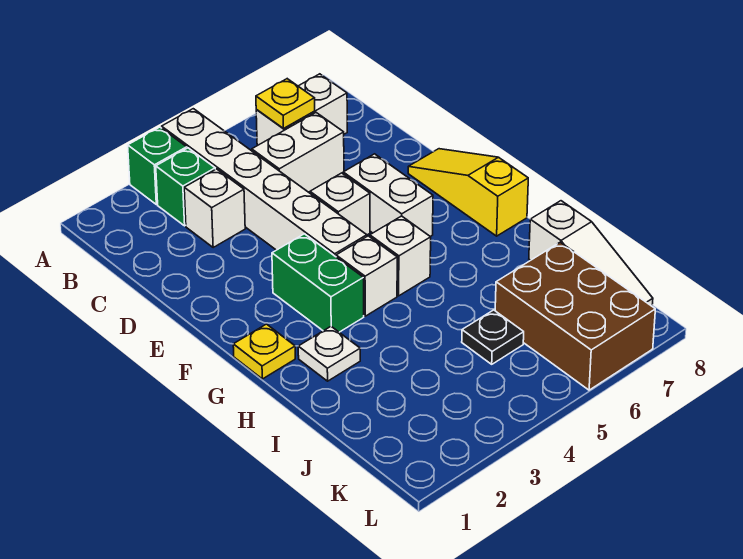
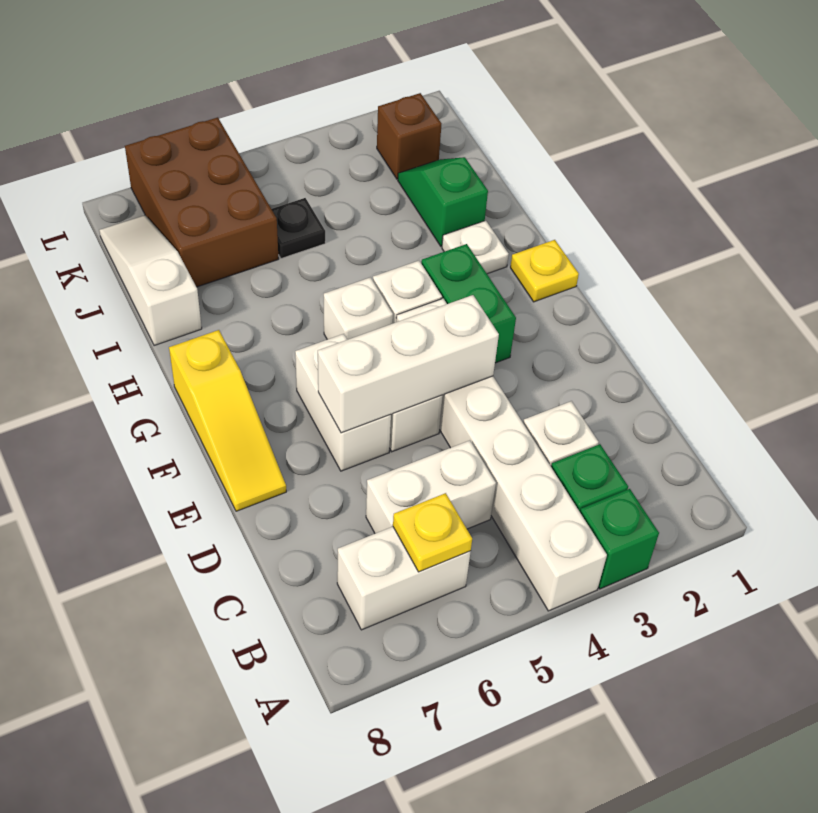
none -> white 1x3 brick [318,295,499,433]
none -> green 1x2 slope [398,157,488,246]
none -> brown 1x1 brick [377,93,441,179]

